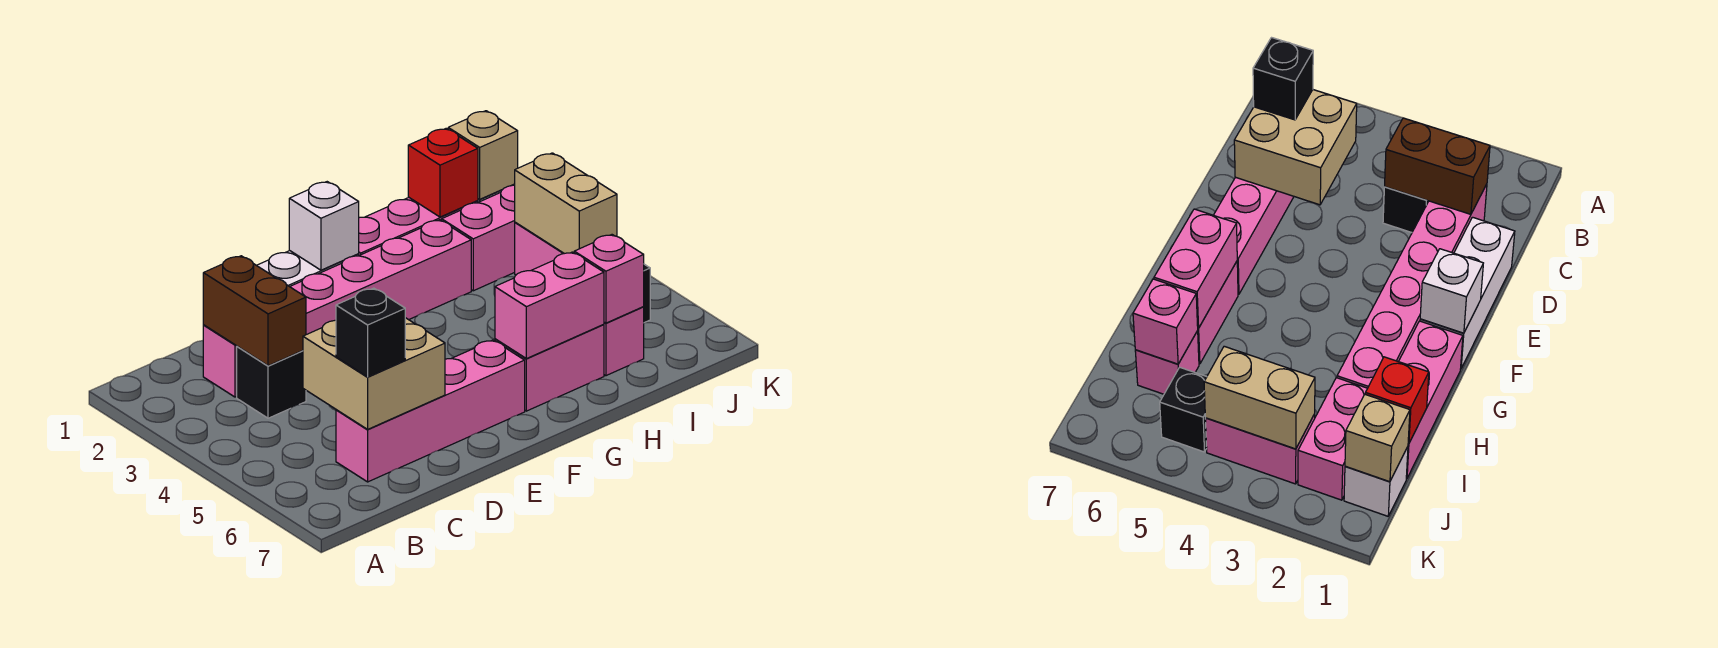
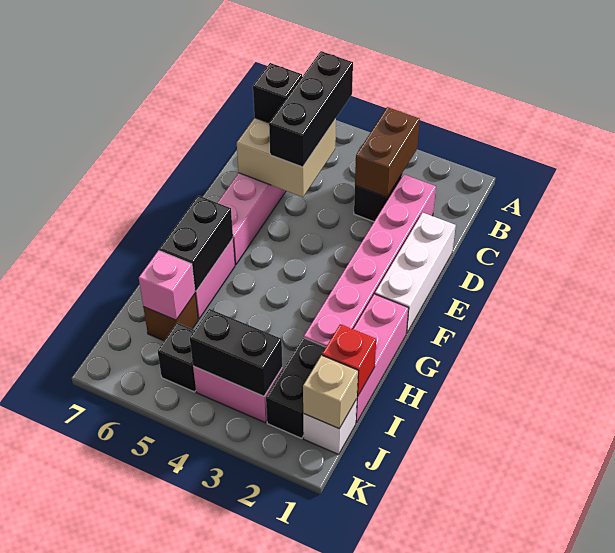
none -> black 1x3 brick [269,51,353,167]
brown 1x2 brick [203,256,306,366] -> brown 1x2 brick turned to [355,107,420,197]
white 1x1 brick [289,182,359,270] -> none
pink 1x2 brick [495,252,604,359] -> black 1x2 brick [159,196,233,291]
pink 1x2 brick [442,185,515,291] -> black 1x2 brick [266,338,326,438]
pink 1x1 brick [604,307,644,376] -> brown 1x1 brick [143,294,198,341]
tan 1x2 brick [515,153,617,254] -> black 1x2 brick [190,309,282,396]

